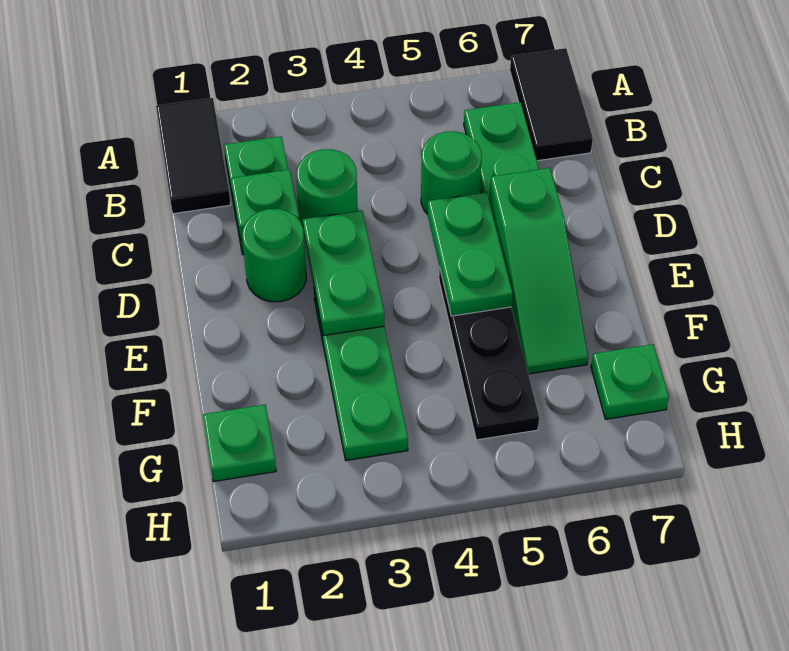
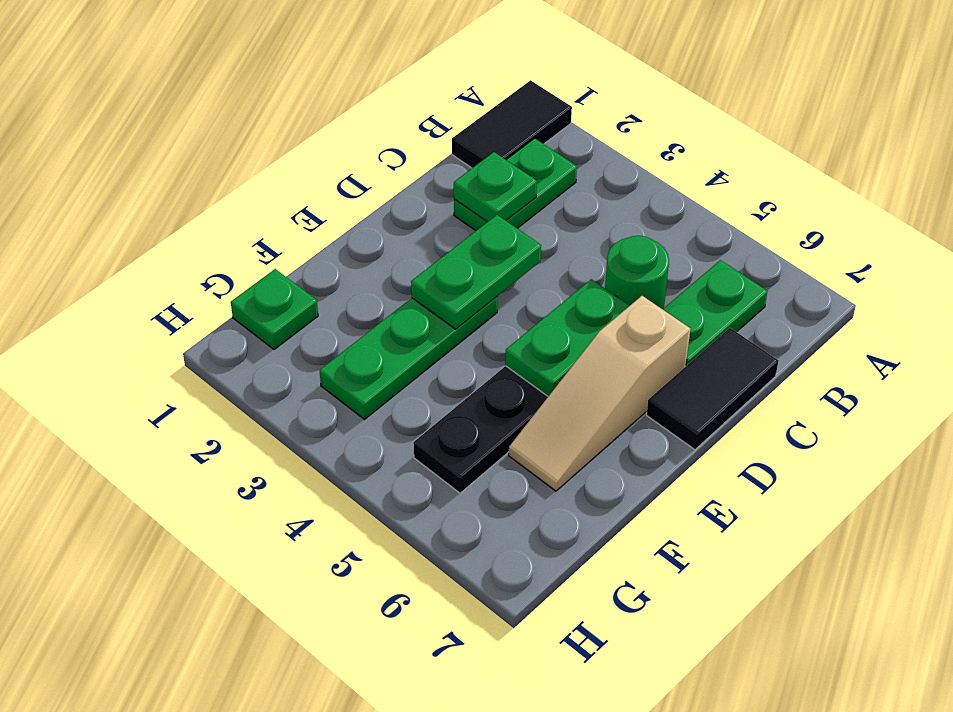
black 1x2 tile [510,48,593,161] -> black 1x2 tile moved to [647,328,778,450]
green 1x1 round brick [297,149,358,227] -> none
green 1x1 round brick [242,209,306,302] -> none
green 1x3 slope [489,168,588,374] -> tan 1x3 slope [509,296,690,491]
green 1x1 plate [591,344,669,419] -> none

